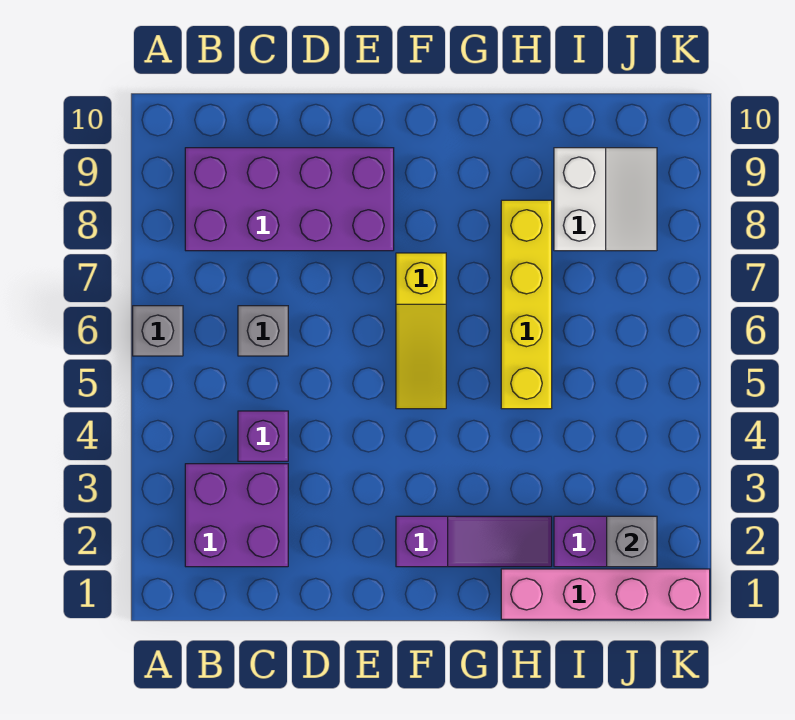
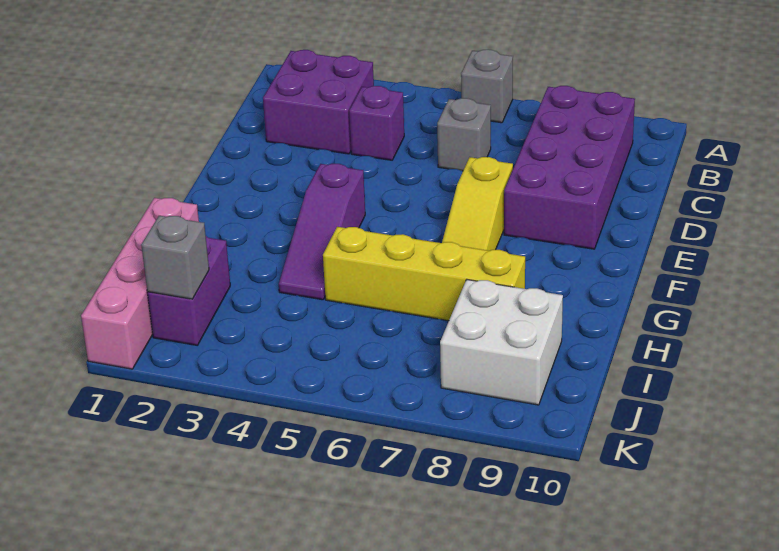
purple 1x3 slope [396,516,552,567] -> purple 1x3 slope moved to [279,164,365,300]
yellow 1x3 slope [396,253,446,409] -> yellow 1x3 slope turned to [442,157,513,251]
white 2x2 slope [554,148,657,251] -> white 2x2 brick [440,280,563,405]

